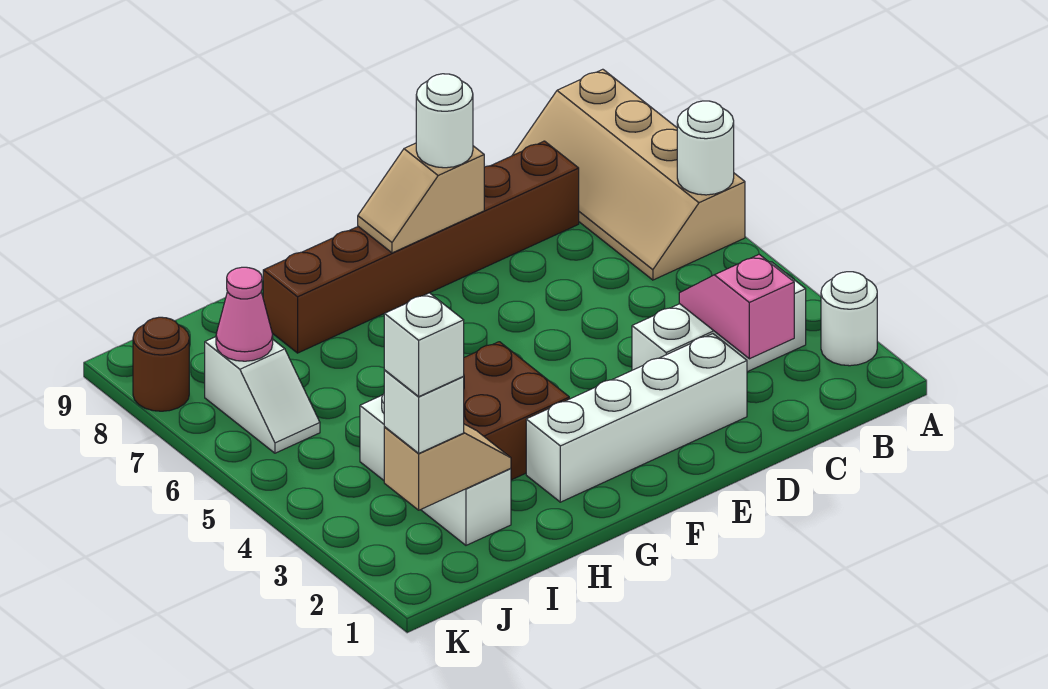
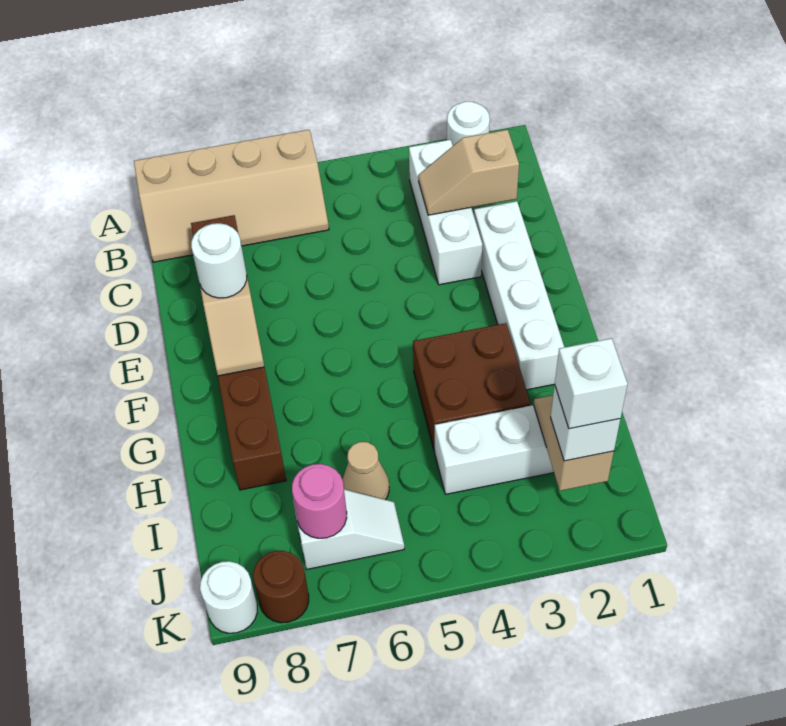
white 1x1 round brick [677,101,734,195] -> white 1x1 round brick moved to [200,561,257,633]
pink 1x2 slope [679,254,794,359] -> tan 1x2 slope [418,130,519,215]
none -> tan 1x1 cone [342,442,389,500]
pink 1x1 cone [216,267,273,361] -> pink 1x1 round brick [292,464,347,538]

